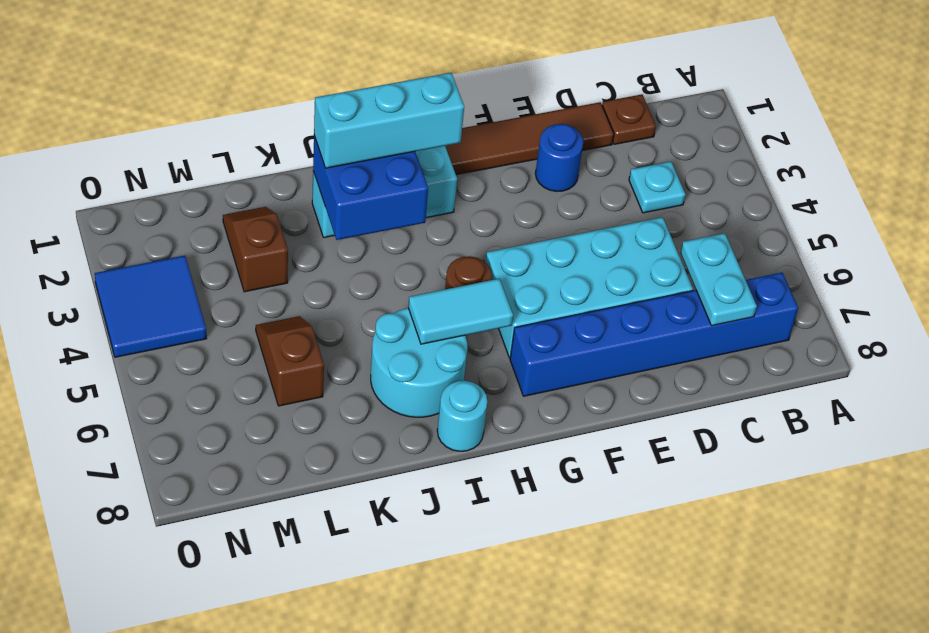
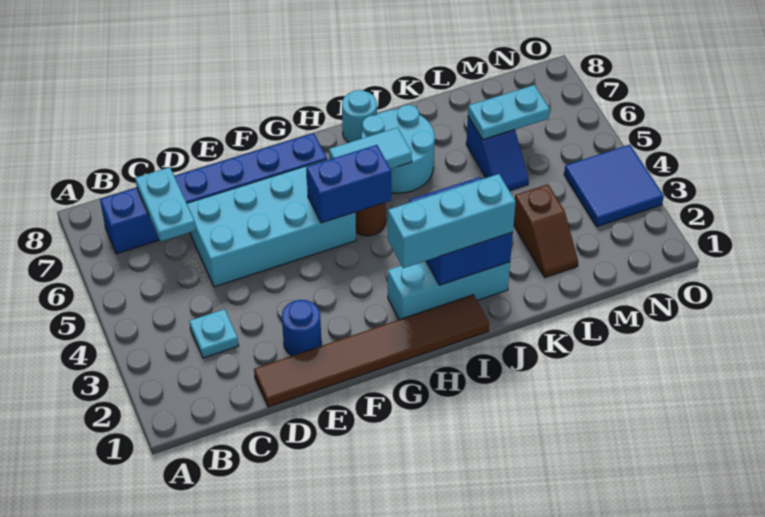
brown 1x1 plate [602,95,656,144] -> none
none -> blue 1x2 brick [306,145,391,223]
brown 1x2 slope [256,316,324,406] -> blue 1x2 slope [466,116,529,191]
none -> cyan 1x2 plate [468,85,550,139]

